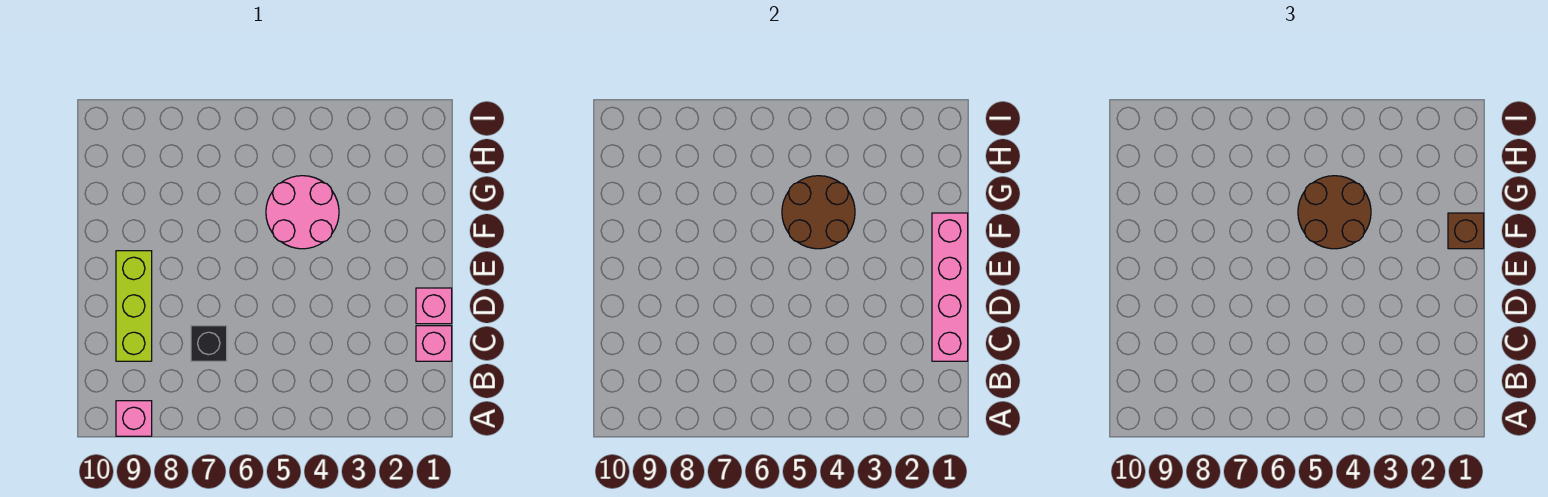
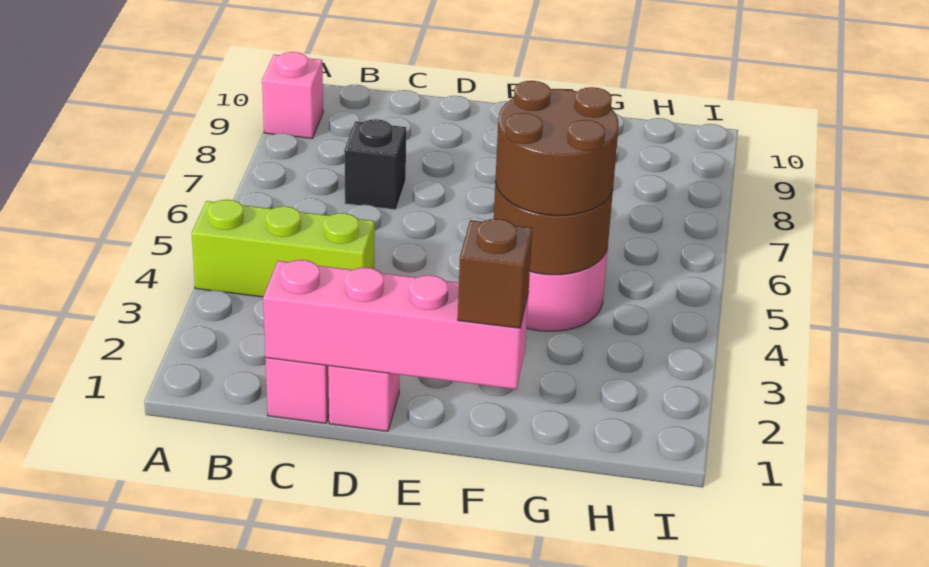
lime 1x3 brick [116,251,152,361] -> lime 1x3 brick moved to [192,200,375,297]

